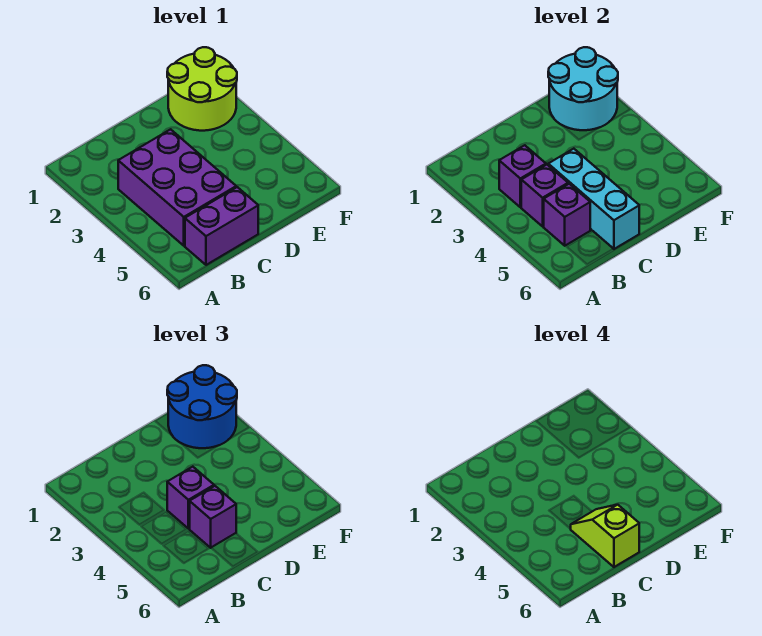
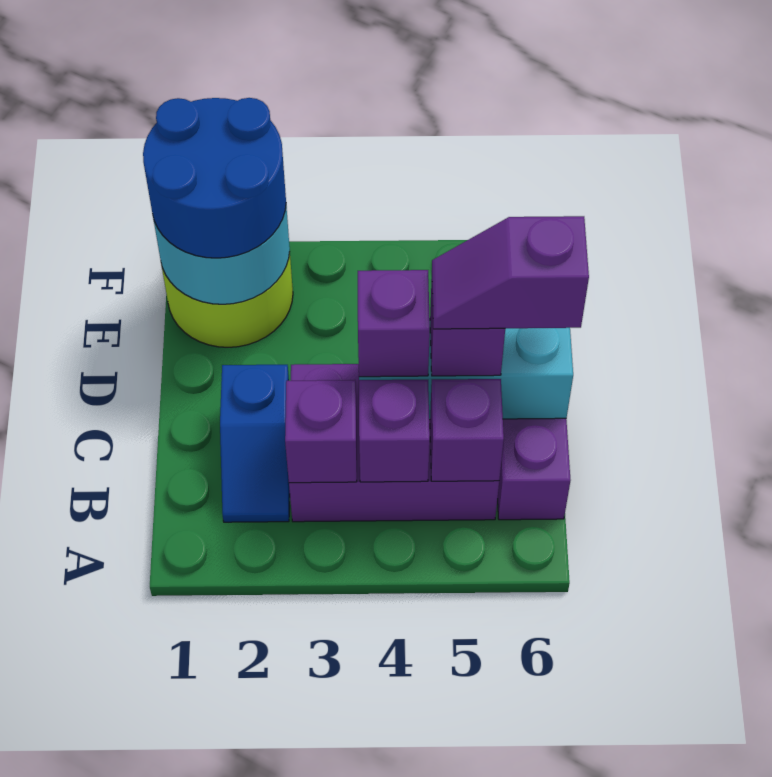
none -> blue 1x2 slope [220,365,290,522]
lime 1x2 slope [570,505,639,567] -> purple 1x2 slope [432,216,589,329]

